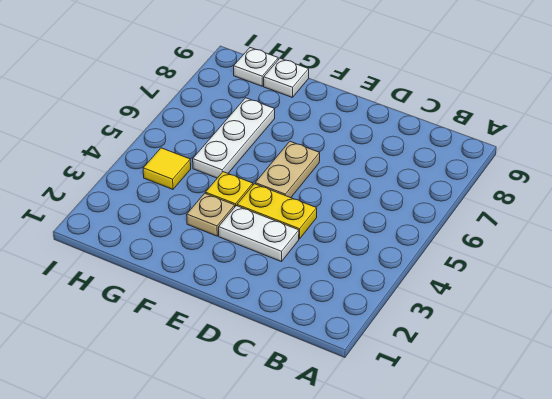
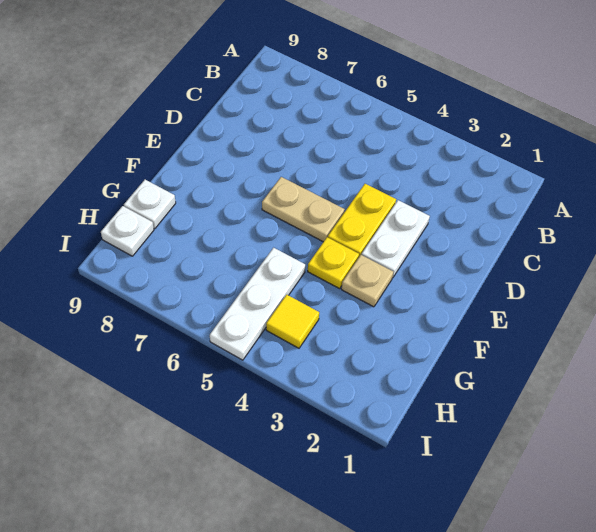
white 1x3 plate [193,98,275,178] -> white 1x3 plate turned to [210,248,305,360]

